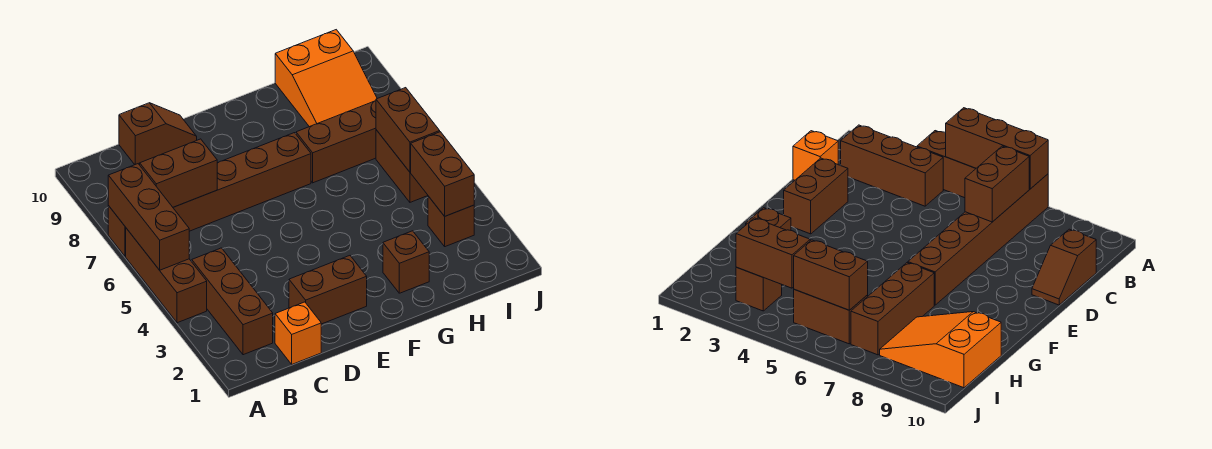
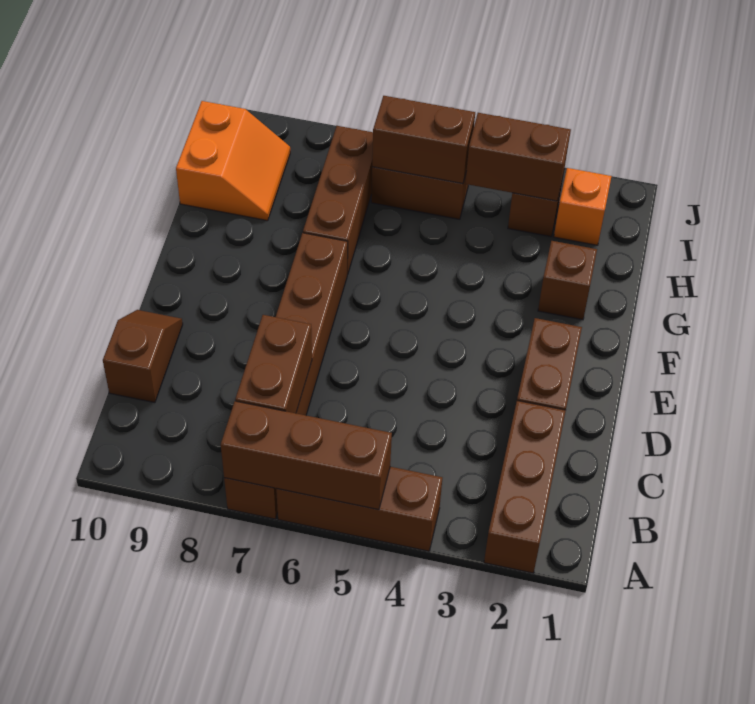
brown 1x3 brick [191,248,273,355] -> brown 1x3 brick turned to [484,401,566,573]
orange 1x1 brick [275,302,321,364] -> orange 1x1 brick moved to [554,168,611,245]
orange 2x3 slope [275,30,377,127] -> orange 2x2 slope [176,101,290,221]

